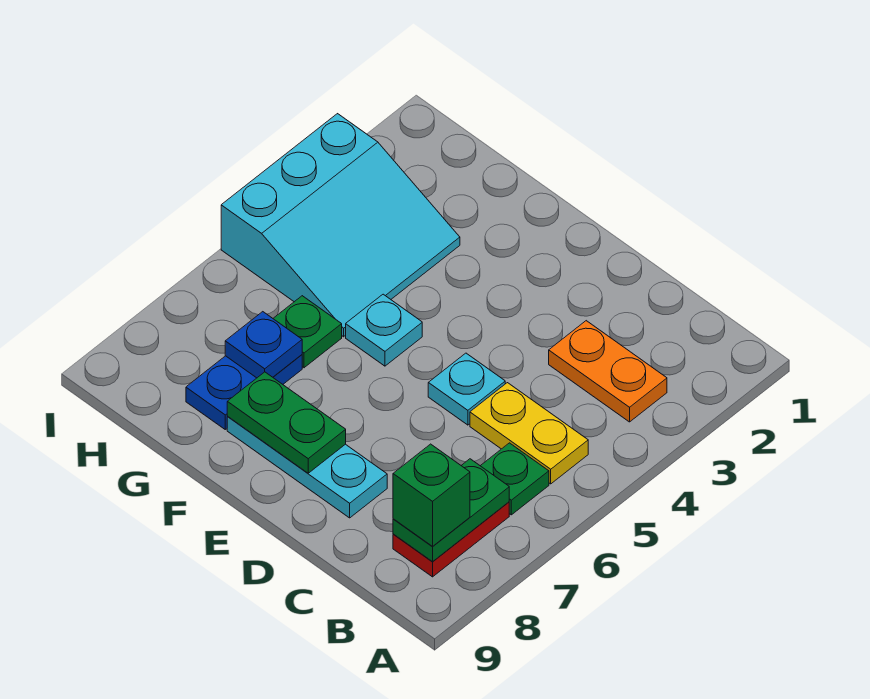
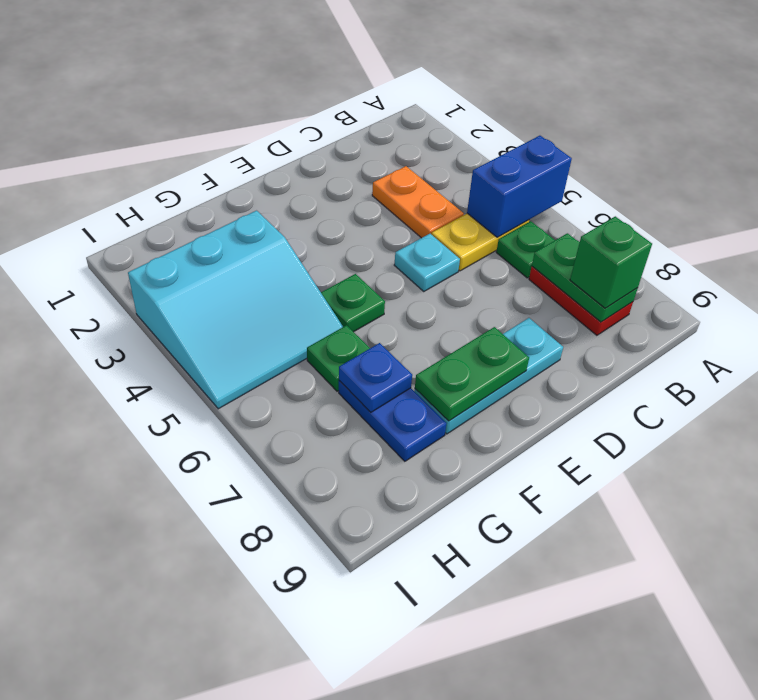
none -> blue 1x2 brick [467,136,572,238]
orange 1x2 plate [549,321,667,422] -> orange 1x2 plate turned to [372,166,464,238]
cyan 1x1 plate [346,294,422,366] -> green 1x1 plate [321,274,385,332]
cyan 3x3 slope [221,114,460,337] -> cyan 3x3 slope turned to [128,211,343,409]

